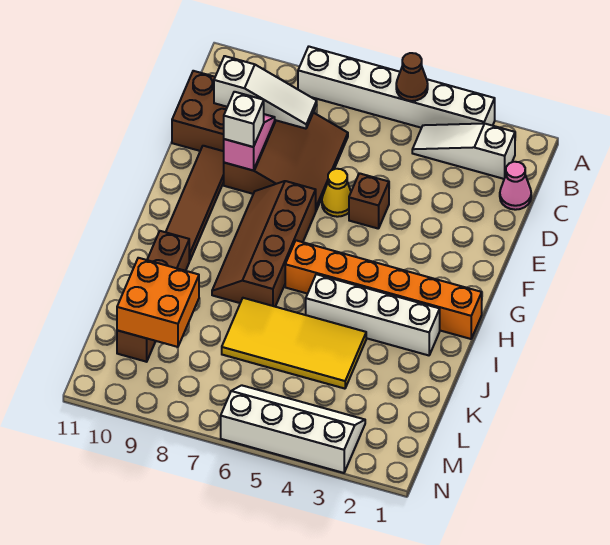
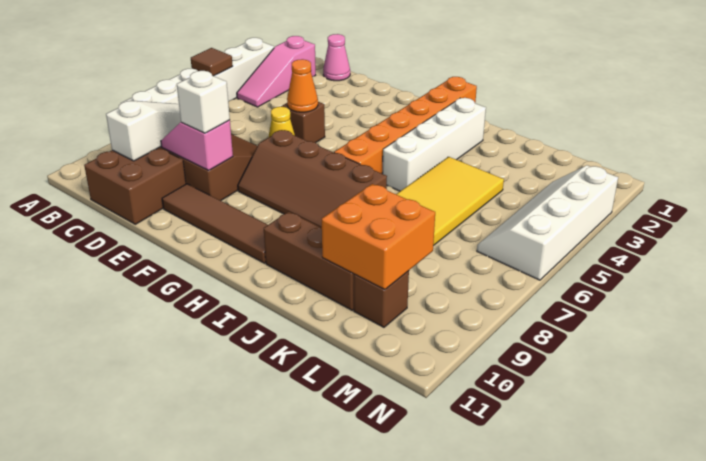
brown 1x1 cone [396,53,428,101] -> brown 1x1 tile [191,48,233,76]
white 1x3 slope [412,123,515,179] -> pink 1x3 slope [237,36,316,107]
none -> orange 1x1 cone [287,59,318,112]

